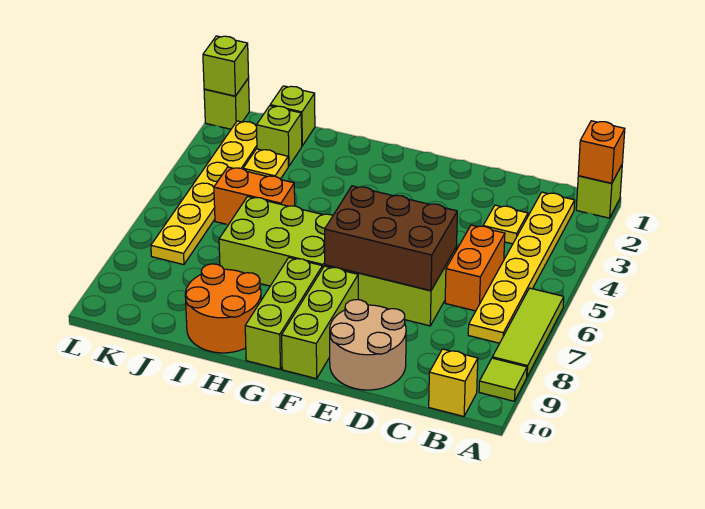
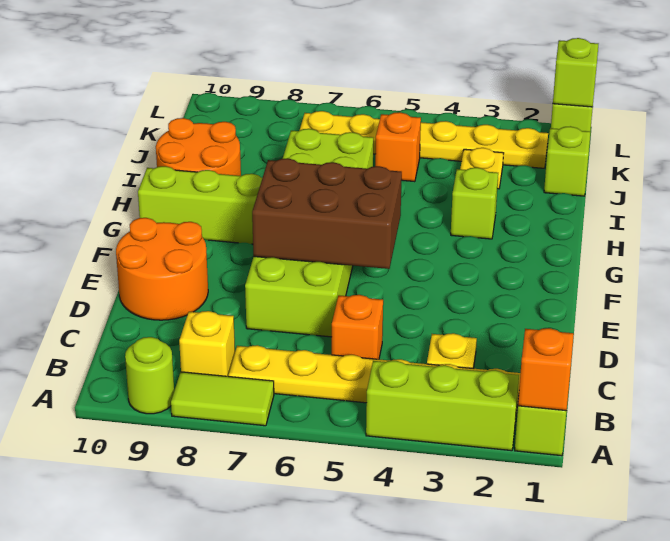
lime 1x3 tile [492,288,564,376] -> lime 1x2 tile [171,372,274,426]
lime 1x1 tile [479,358,527,401] -> lime 1x1 round brick [125,337,174,414]
yellow 1x1 brick [429,349,478,416] -> yellow 1x1 brick moved to [179,311,235,376]
orange 1x2 brick [445,225,505,311] -> orange 1x1 brick [332,295,383,359]
brown 2x3 brick [325,186,457,291] -> brown 2x3 brick turned to [252,158,402,269]
tan 2x2 round brick [330,300,406,390] -> orange 2x2 round brick [116,218,208,320]
lime 1x3 brick [282,266,358,379] -> lime 1x3 brick moved to [366,361,519,451]
orange 1x2 brick [214,167,295,225] -> orange 1x1 brick [375,112,421,182]
lime 1x1 brick [256,106,302,166] -> lime 1x1 brick moved to [451,168,498,239]

